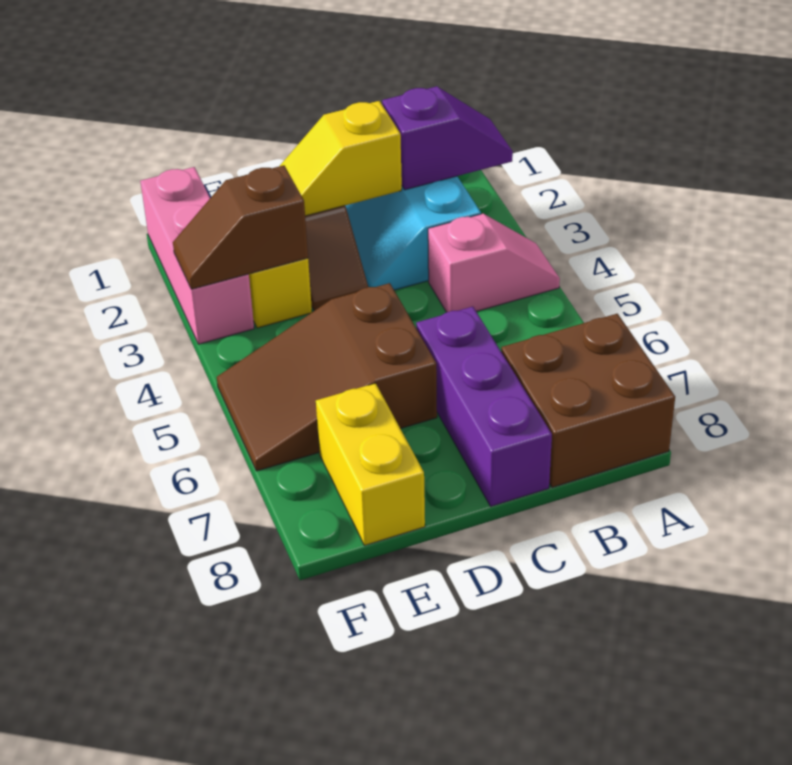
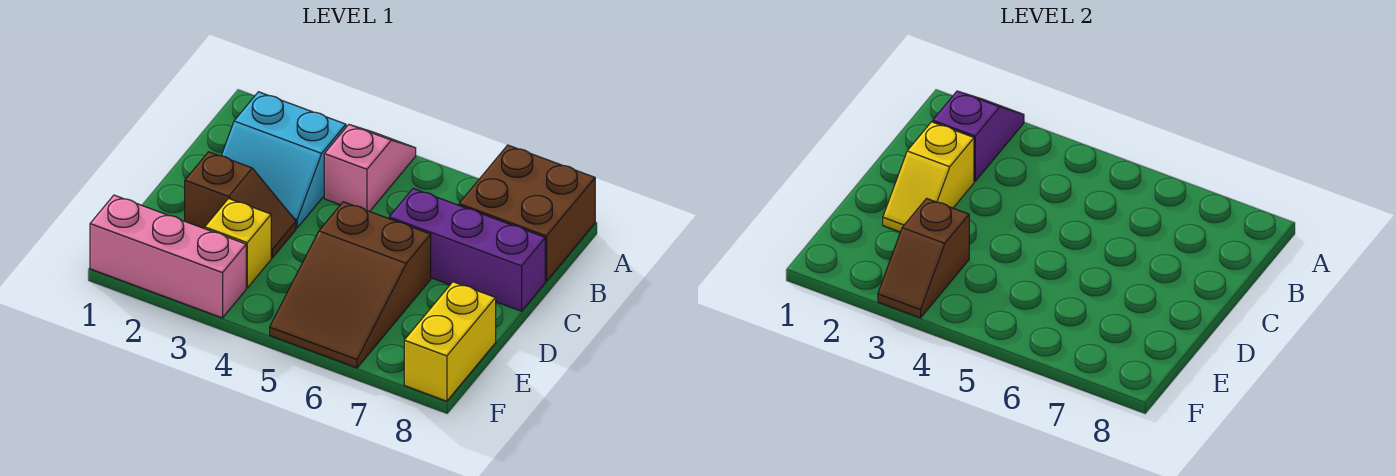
yellow 1x2 brick [316,383,425,546] -> yellow 1x2 brick turned to [404,282,496,401]

